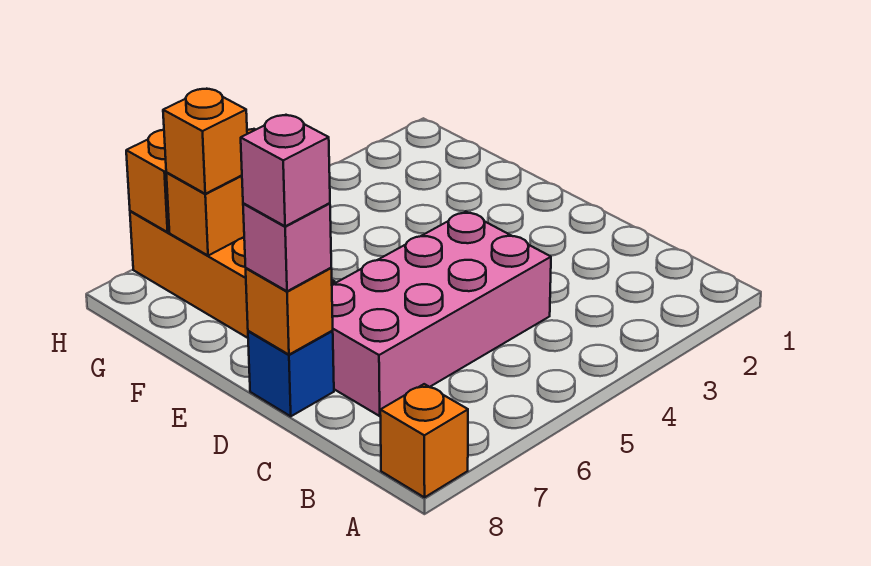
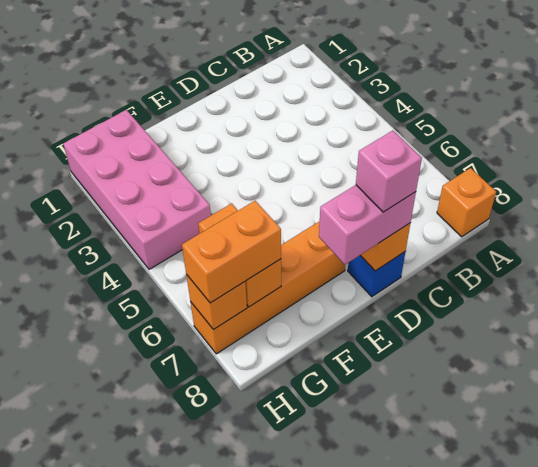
pink 2x4 brick [332,211,551,416] -> pink 2x4 brick moved to [63,110,211,269]
pink 1x1 brick [243,203,331,291] -> pink 1x2 brick [319,185,416,265]
orange 1x1 brick [163,89,247,194] -> orange 1x2 brick [182,201,281,303]

